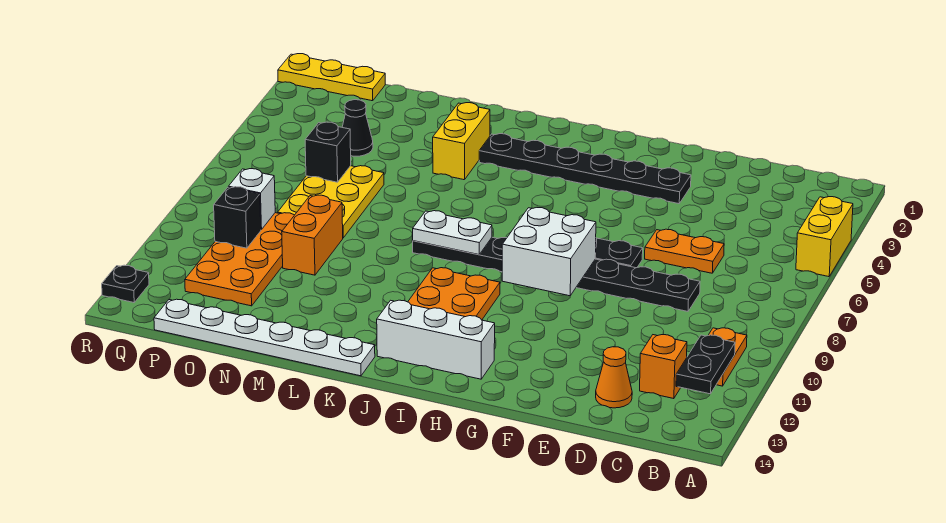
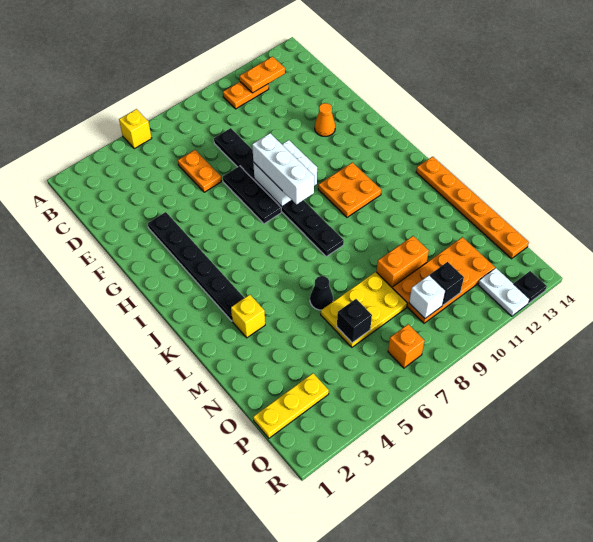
yellow 1x2 brick [796,197,853,277] -> yellow 1x1 brick [119,109,152,149]
black 1x2 plate [676,335,735,394] -> orange 1x2 plate [240,57,285,93]
orange 1x1 brick [640,335,687,399] -> orange 1x1 brick moved to [388,324,425,368]
orange 1x1 cone [596,347,632,408] -> orange 1x1 cone moved to [315,103,335,136]
white 1x3 brick [377,300,495,379] -> white 1x3 brick moved to [252,133,314,205]
white 1x2 plate [413,211,492,255] -> white 1x2 plate moved to [478,268,530,316]
white 1x6 plate [154,299,375,376] -> orange 1x6 plate [416,157,529,259]
yellow 1x2 brick [433,103,490,180] -> yellow 1x1 brick [231,295,265,338]
black 1x1 cone [342,100,373,156] -> black 1x1 cone moved to [310,276,333,310]
yellow 1x3 plate [278,54,385,101] -> yellow 1x3 plate turned to [253,373,329,438]

